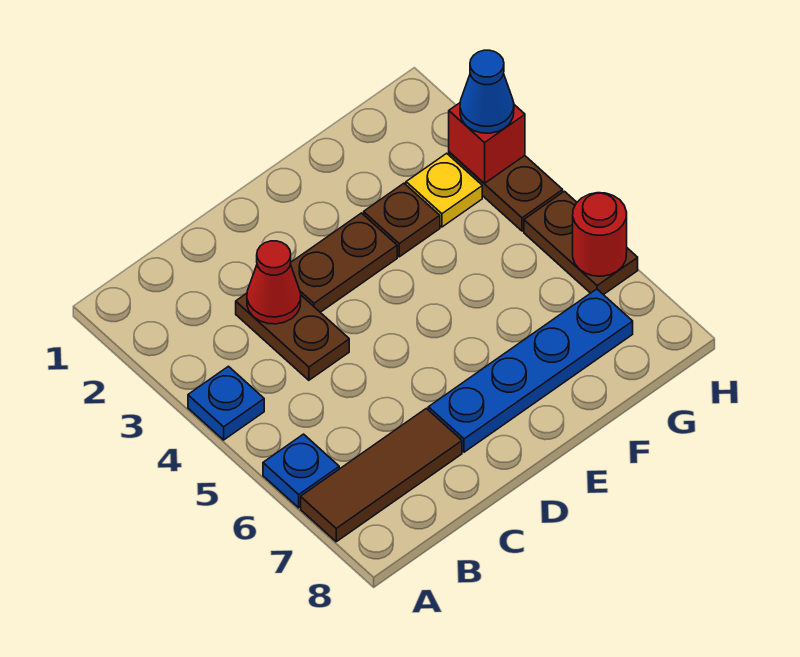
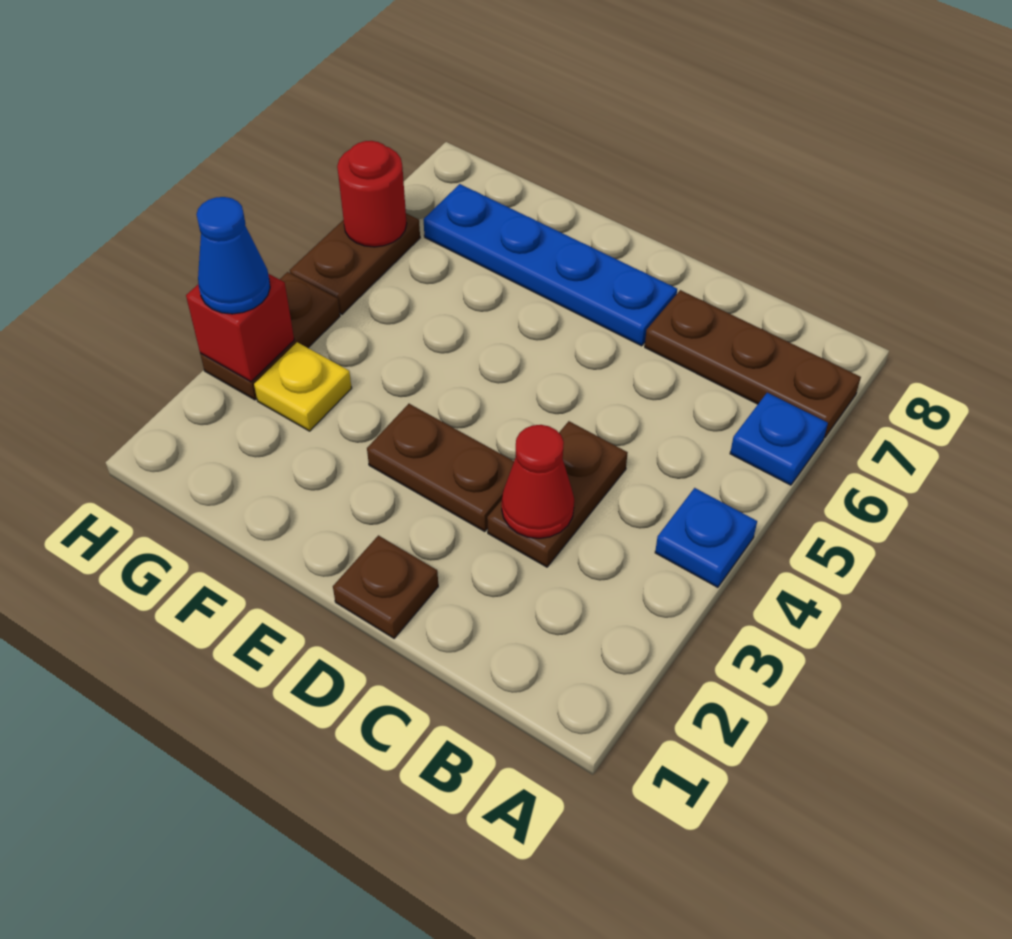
brown 1x3 tile [301,408,462,542] -> brown 1x3 plate [645,290,861,438]
brown 1x1 plate [364,183,440,257] -> brown 1x1 plate moved to [333,535,438,638]

